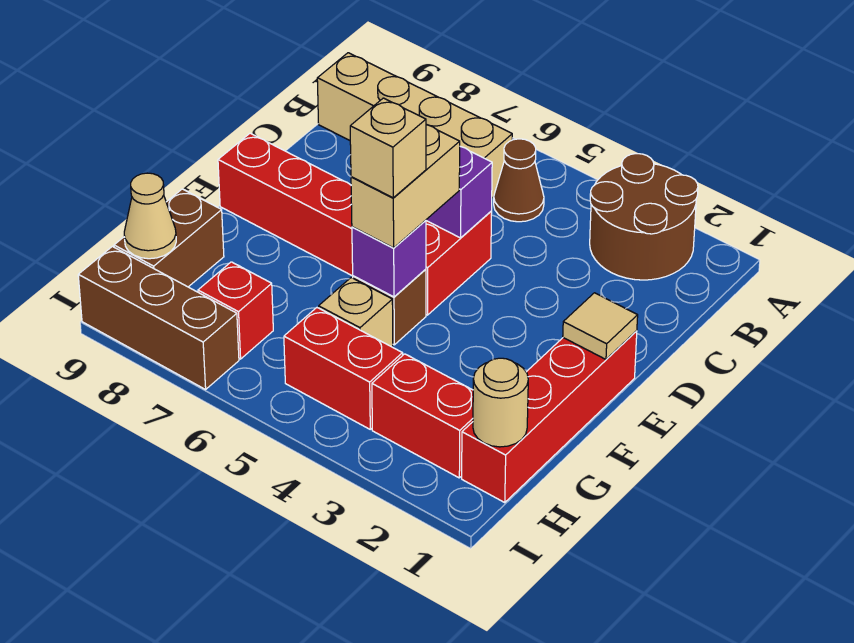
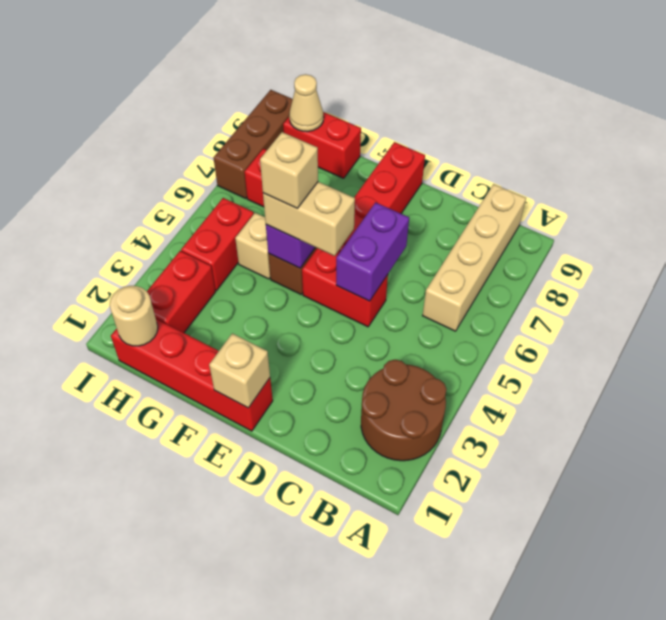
brown 1x1 cone [494,139,544,222] -> none
tan 1x1 tile [563,293,638,359] -> tan 1x1 brick [209,333,270,408]
brown 1x2 brick [114,189,224,287] -> red 1x2 brick [283,112,361,178]

